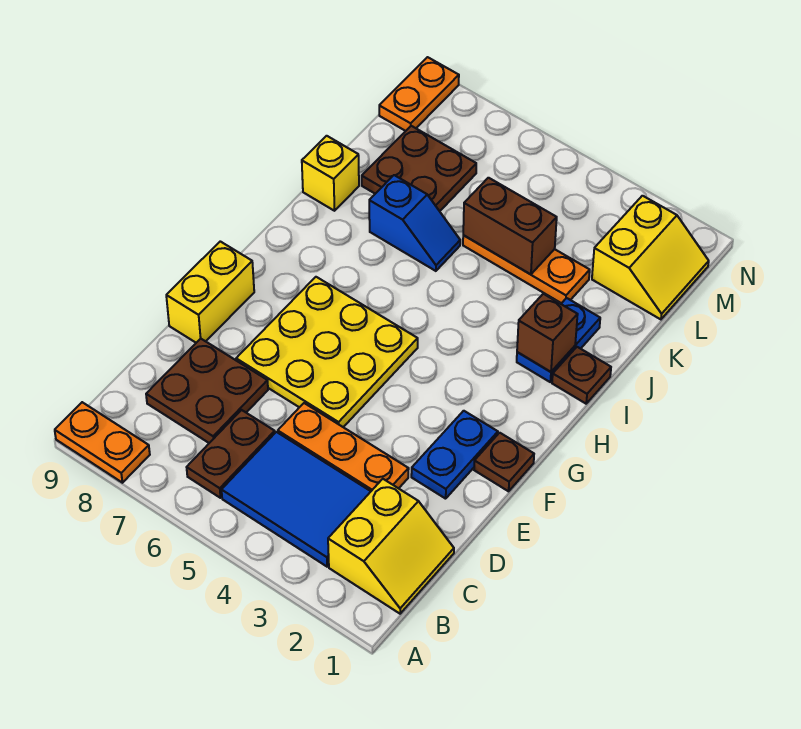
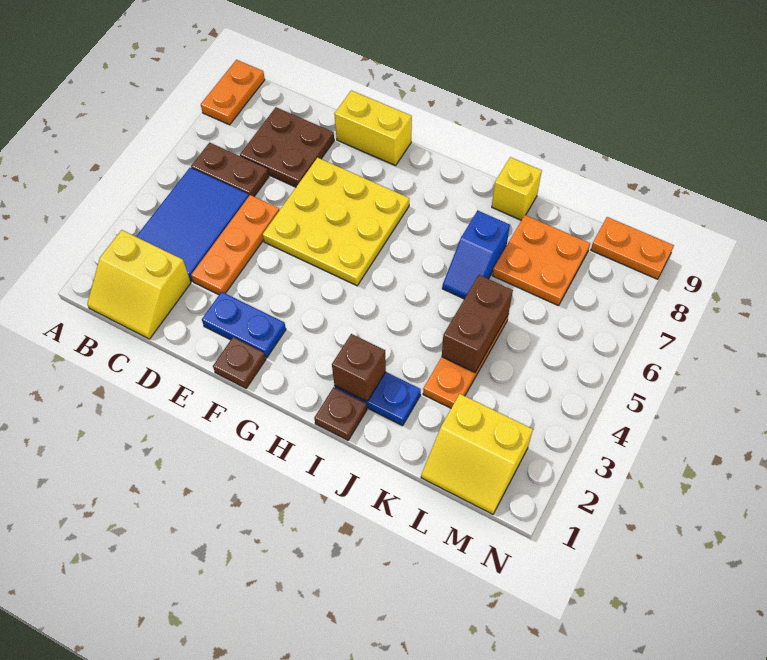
brown 2x2 plate [362,126,476,211] -> orange 2x2 plate [492,215,590,306]

